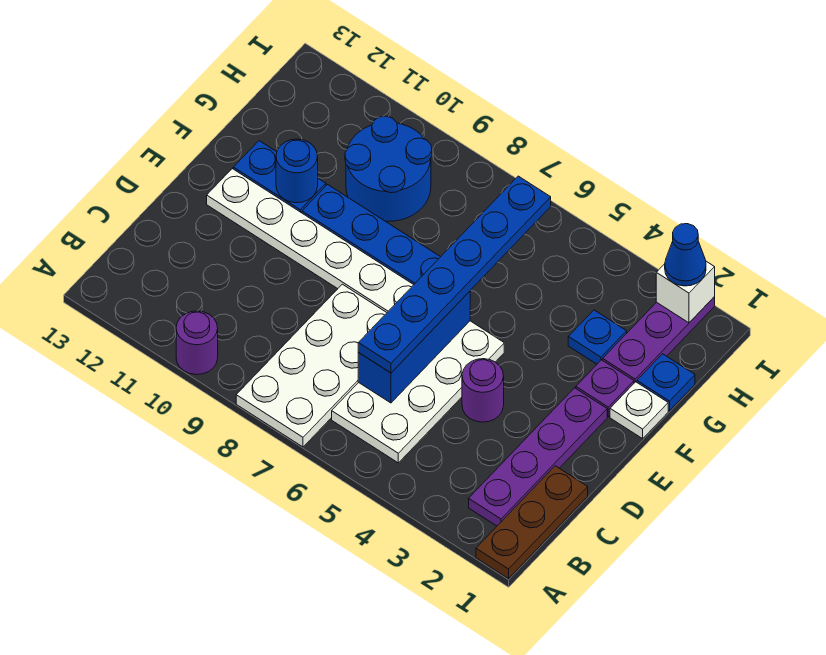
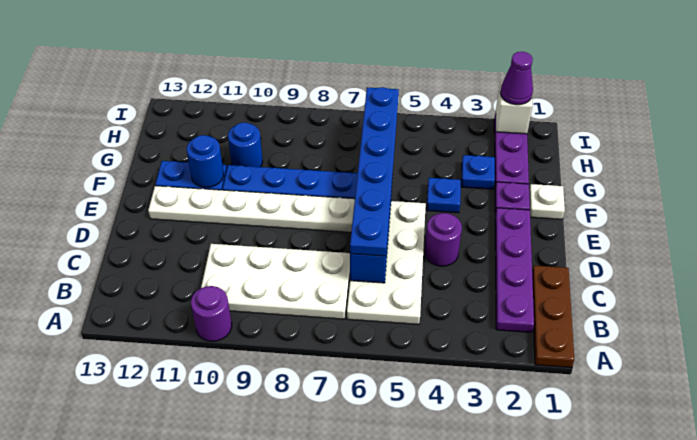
white 2x4 plate [236,284,387,447] -> white 2x4 plate turned to [201,244,350,319]
blue 1x1 plate [637,354,695,411] -> blue 1x1 plate moved to [427,178,461,213]
blue 2x2 round brick [345,116,432,221] -> blue 1x1 round brick [228,122,263,167]
blue 1x1 cone [665,224,706,286] -> purple 1x1 cone [500,52,533,105]

